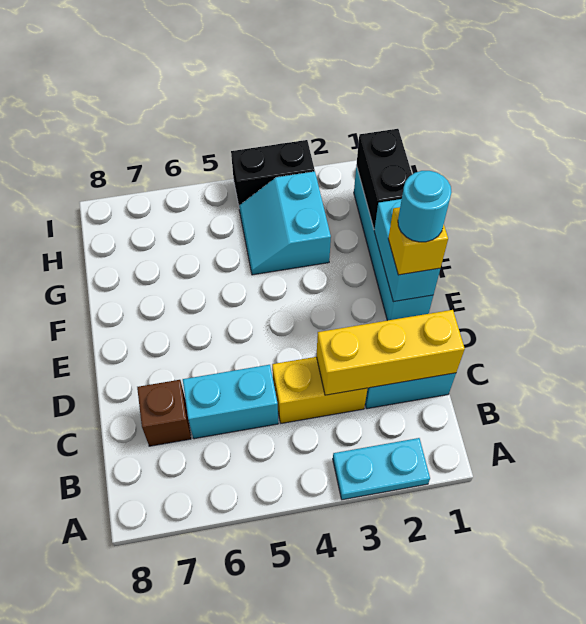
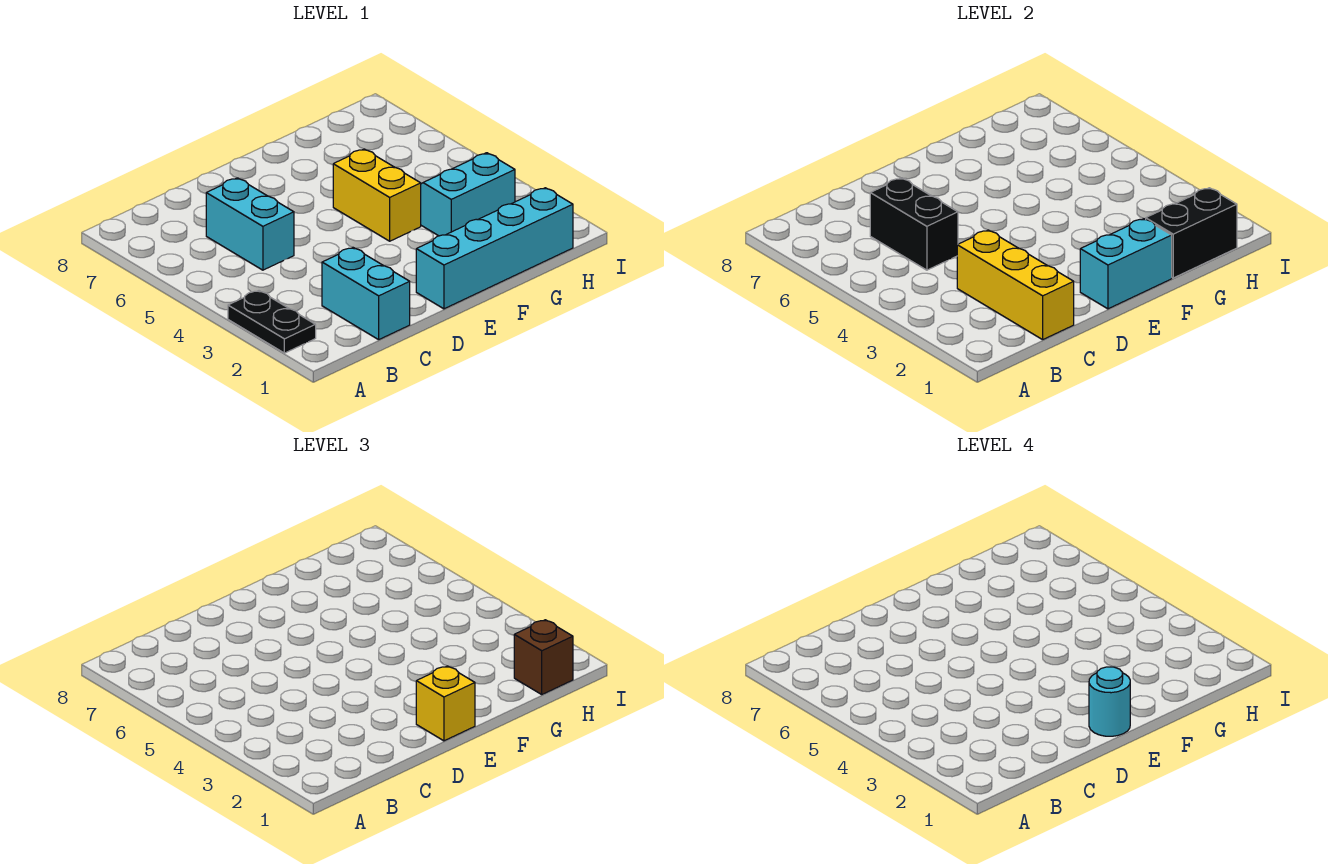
cyan 1x2 plate [333,438,430,500] -> black 1x2 plate [228,291,316,353]
yellow 1x2 brick [272,357,368,423] -> yellow 1x2 brick moved to [333,149,421,241]
brown 1x1 brick [137,380,191,446] -> brown 1x1 brick moved to [514,620,573,694]
black 1x2 brick [231,140,315,205] -> black 1x2 brick moved to [870,178,958,270]

